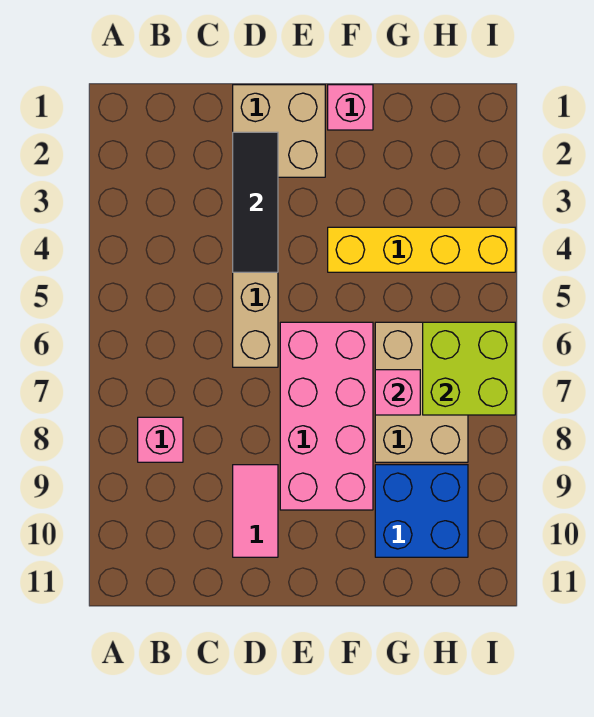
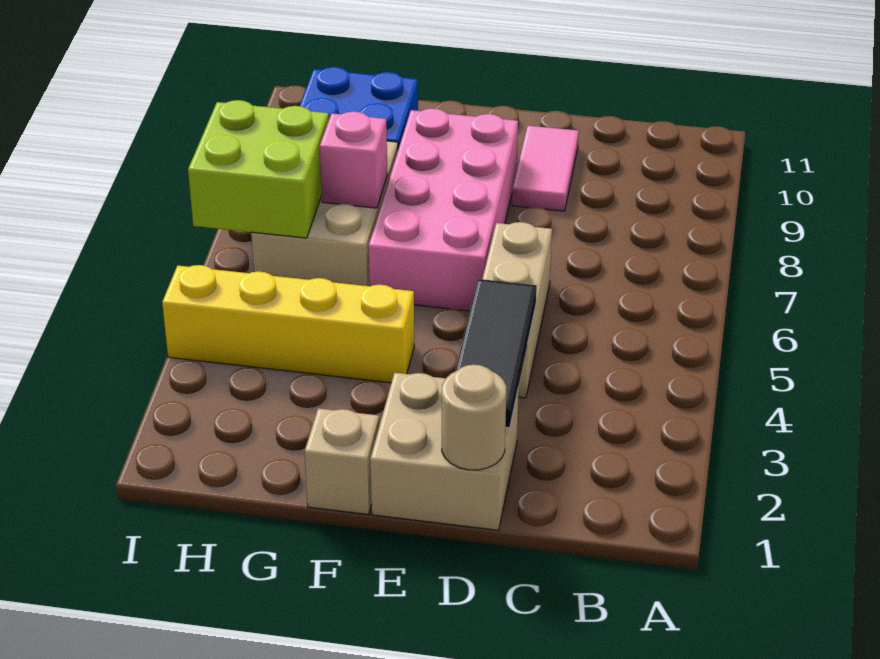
pink 1x1 brick [138,417,183,462] -> none
none -> tan 1x1 round brick [442,365,506,470]
pink 1x1 brick [328,85,373,130] -> tan 1x1 brick [305,408,379,515]

